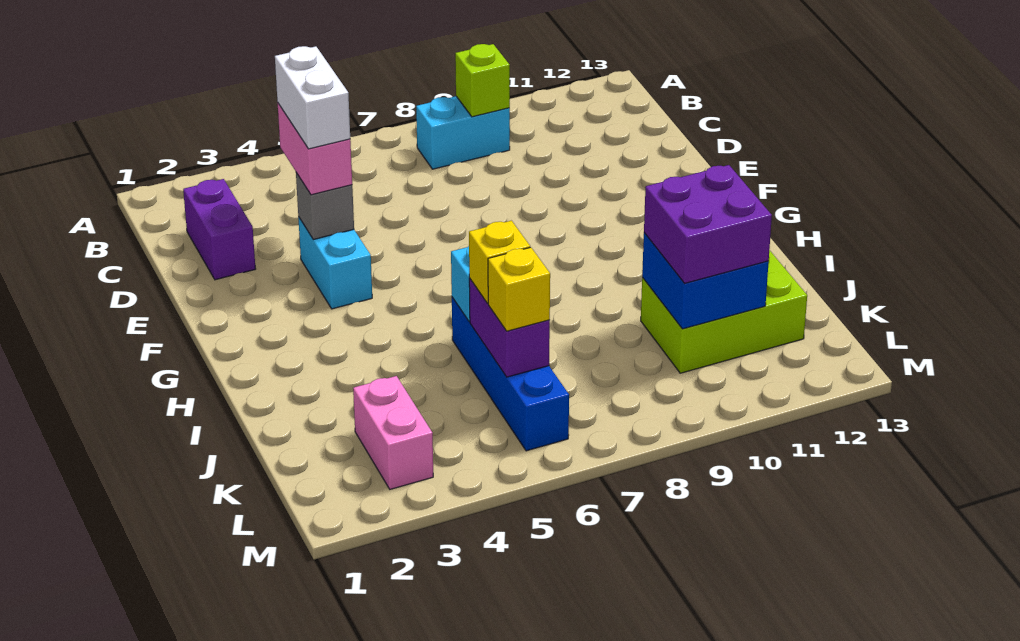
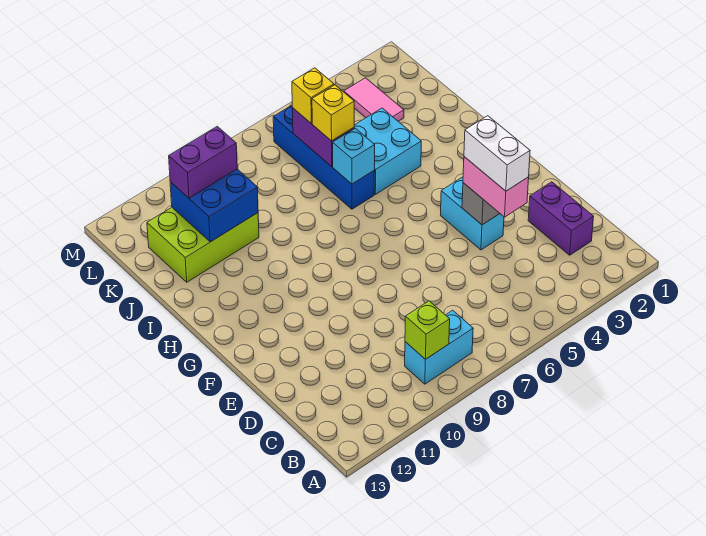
none -> cyan 2x2 brick [354,108,421,194]
purple 2x2 brick [644,165,772,283] -> purple 1x2 brick [169,126,237,198]
pink 1x2 brick [353,376,433,489] -> pink 1x2 tile [344,78,404,121]

